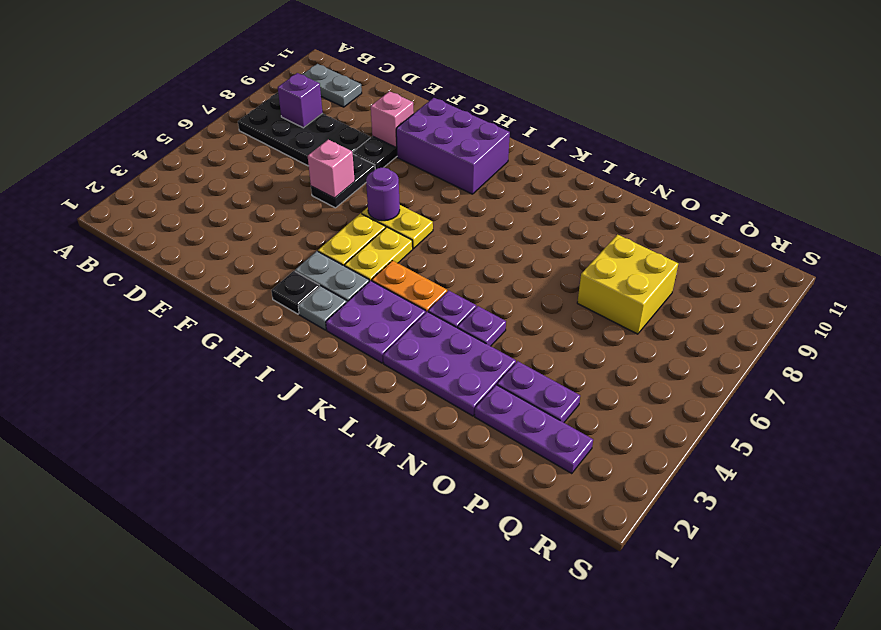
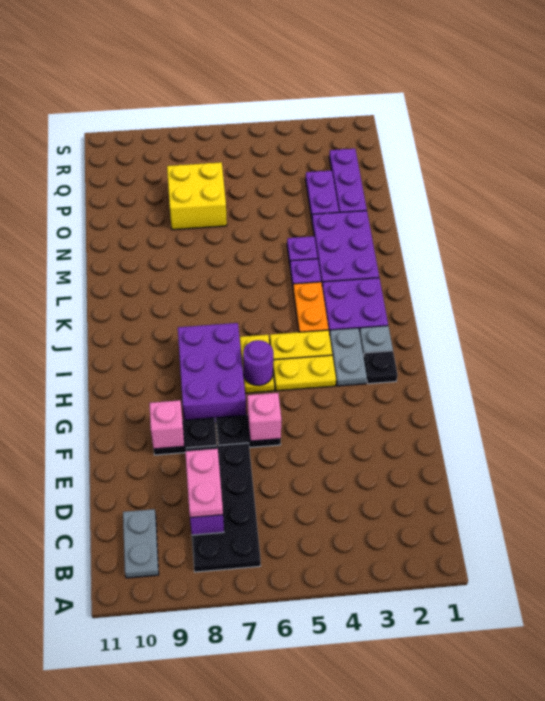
none -> pink 1x2 plate [185,449,223,517]
purple 2x3 brick [396,98,510,194] -> purple 2x3 brick moved to [178,323,246,422]

